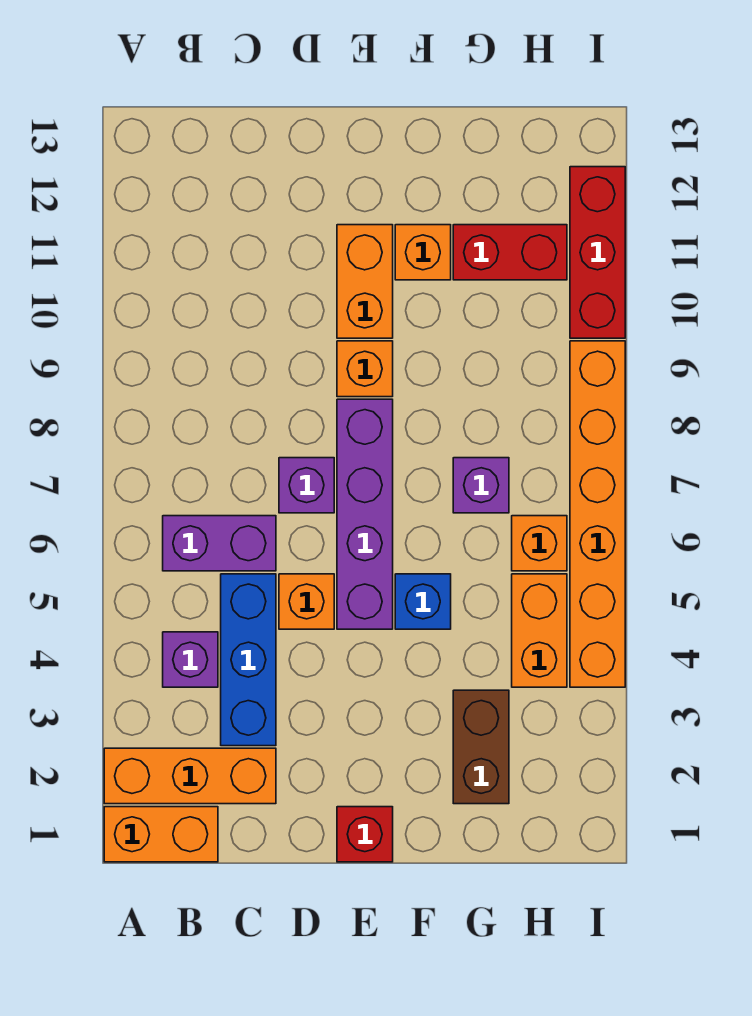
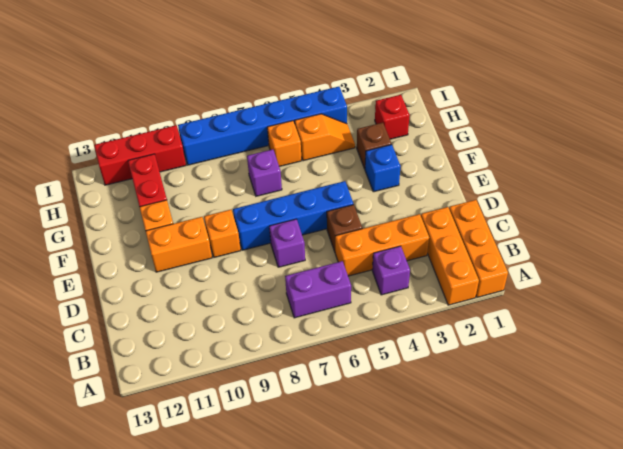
orange 1x2 brick [104,807,218,862] -> orange 1x3 brick [449,200,508,297]
purple 1x2 brick [163,516,276,571] -> purple 1x2 brick turned to [285,261,351,318]
blue 1x3 brick [221,574,276,746] -> orange 1x3 brick [335,214,429,276]
orange 1x1 brick [279,574,334,629] -> brown 1x1 brick [327,205,362,252]
red 1x1 brick [337,807,393,862] -> red 1x1 brick moved to [375,95,410,139]
purple 1x4 brick [337,399,393,629] -> blue 1x4 brick [233,181,353,250]
blue 1x1 brick [395,574,451,629] -> blue 1x1 brick moved to [365,145,401,192]
brown 1x2 brick [453,690,509,804] -> brown 1x1 brick [357,123,391,169]
orange 1x2 brick [512,574,567,687] -> orange 1x2 slope [295,114,355,161]
orange 1x6 brick [570,341,625,687] -> blue 1x6 brick [178,87,347,165]

